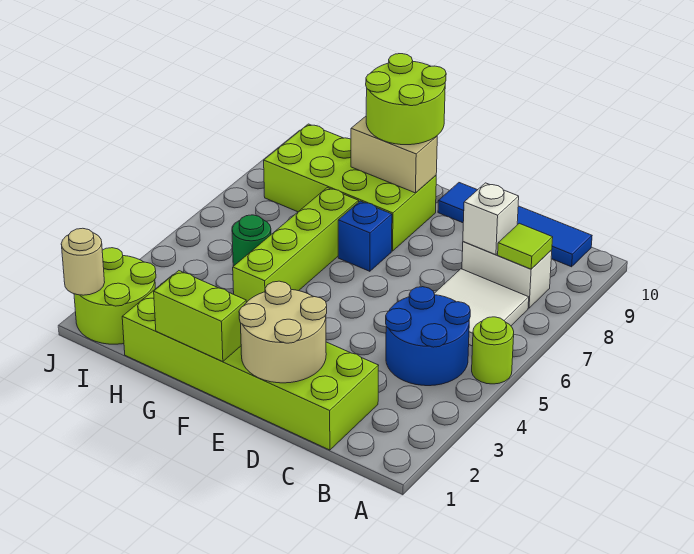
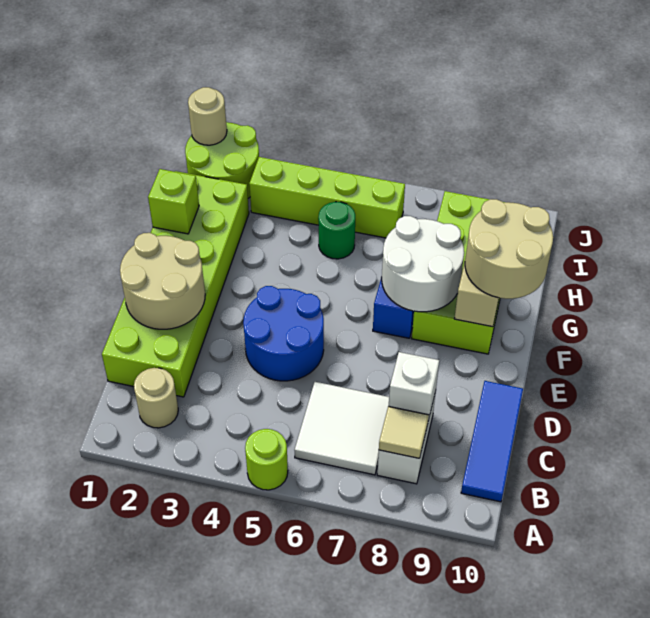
none -> tan 1x1 round brick [134,368,178,428]
blue 2x2 round brick [386,287,470,386] -> blue 2x2 round brick moved to [243,286,324,381]
lime 1x1 tile [498,223,553,269] -> tan 1x1 tile [379,406,429,458]
blue 1x4 tile [438,183,592,267] -> blue 1x3 tile [461,381,523,502]
lime 1x2 brick [154,271,246,362] -> lime 1x1 brick [148,169,199,234]
none -> white 2x2 round brick [382,216,464,312]
lime 2x2 round brick [366,54,446,145] -> tan 2x2 round brick [465,199,553,299]
lime 1x4 brick [233,188,359,303] -> lime 1x4 brick moved to [249,157,405,238]

